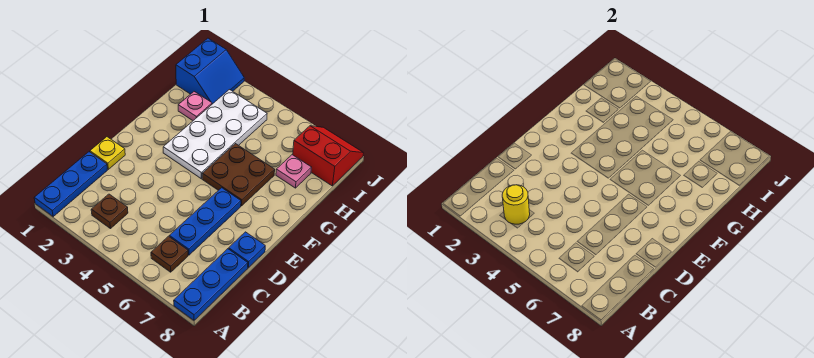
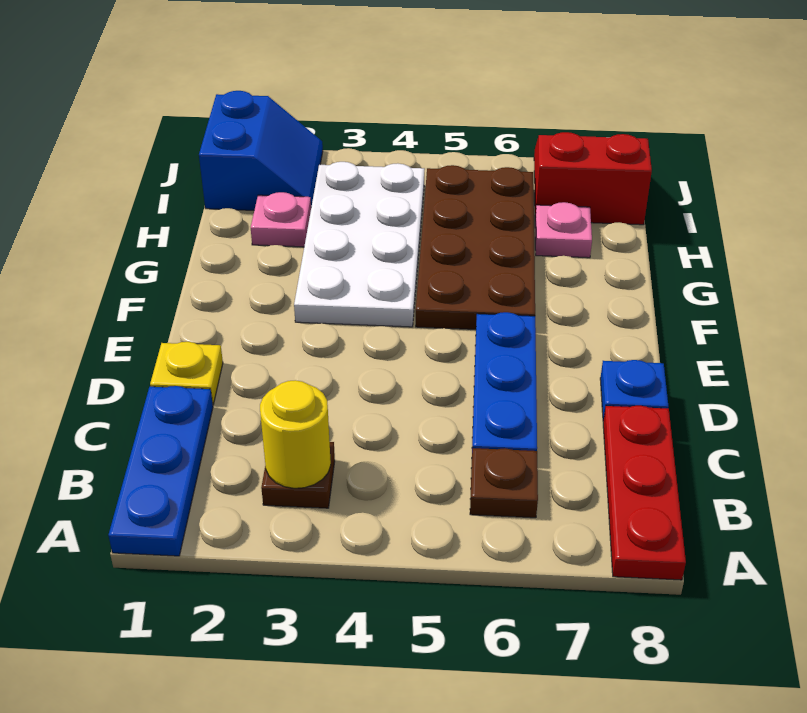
blue 1x3 plate [174,249,248,320] -> red 1x3 plate [603,406,686,580]
brown 2x2 plate [202,144,275,206] -> brown 2x4 plate [416,165,535,329]

